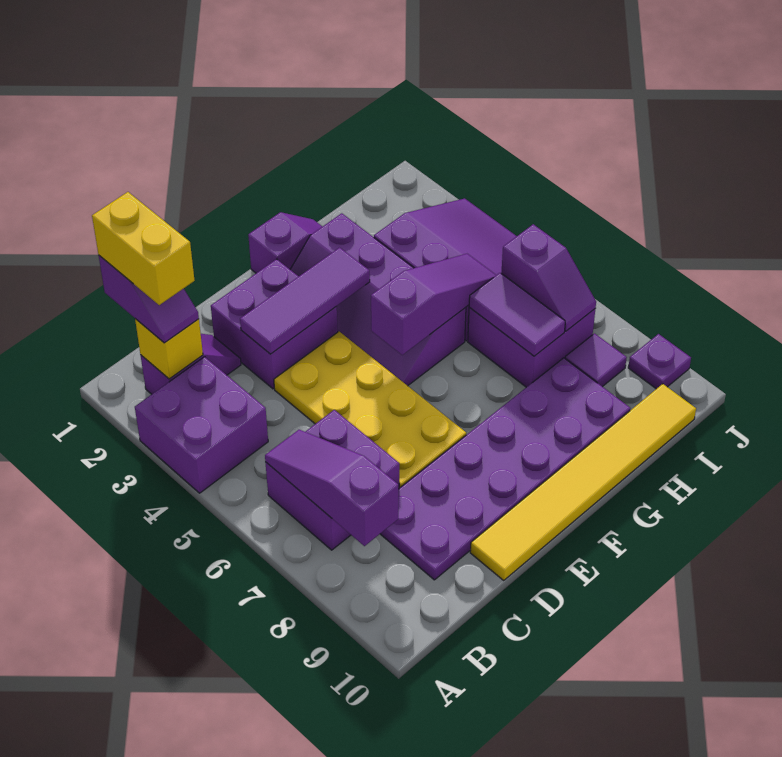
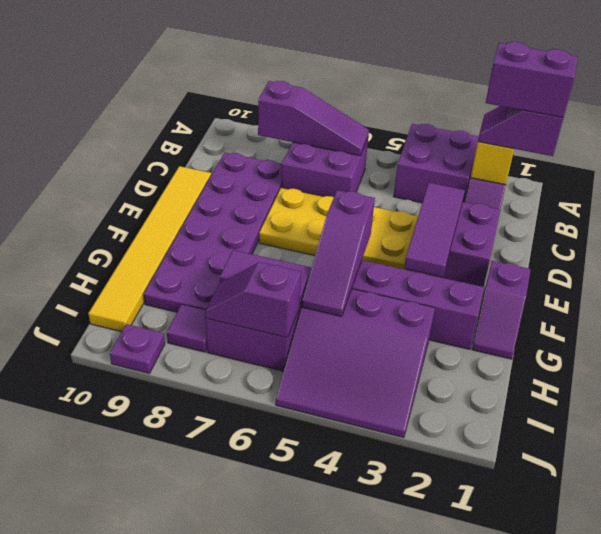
yellow 1x2 brick [92,192,195,305] -> purple 1x2 brick [486,42,578,118]

